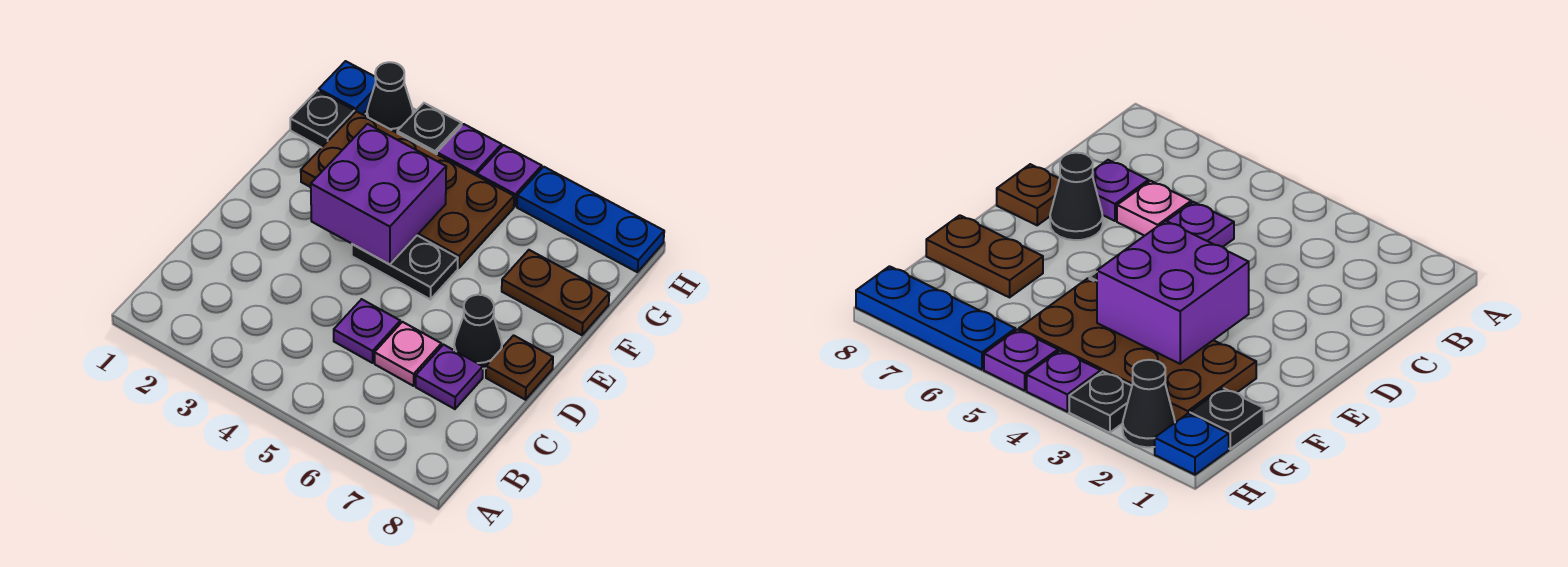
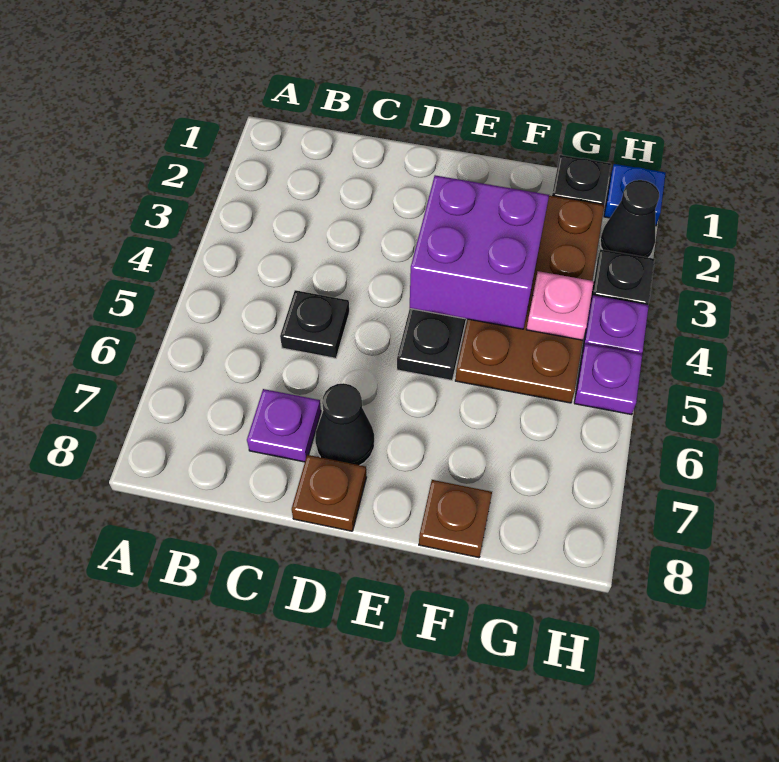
purple 1x1 plate [334,299,400,363] -> black 1x1 plate [280,290,349,358]
pink 1x1 plate [375,322,441,386] -> pink 1x1 plate moved to [526,271,594,340]
brown 1x2 plate [502,250,609,335] -> brown 1x1 plate [419,480,492,558]
blue 1x3 plate [517,167,664,272] -> none

